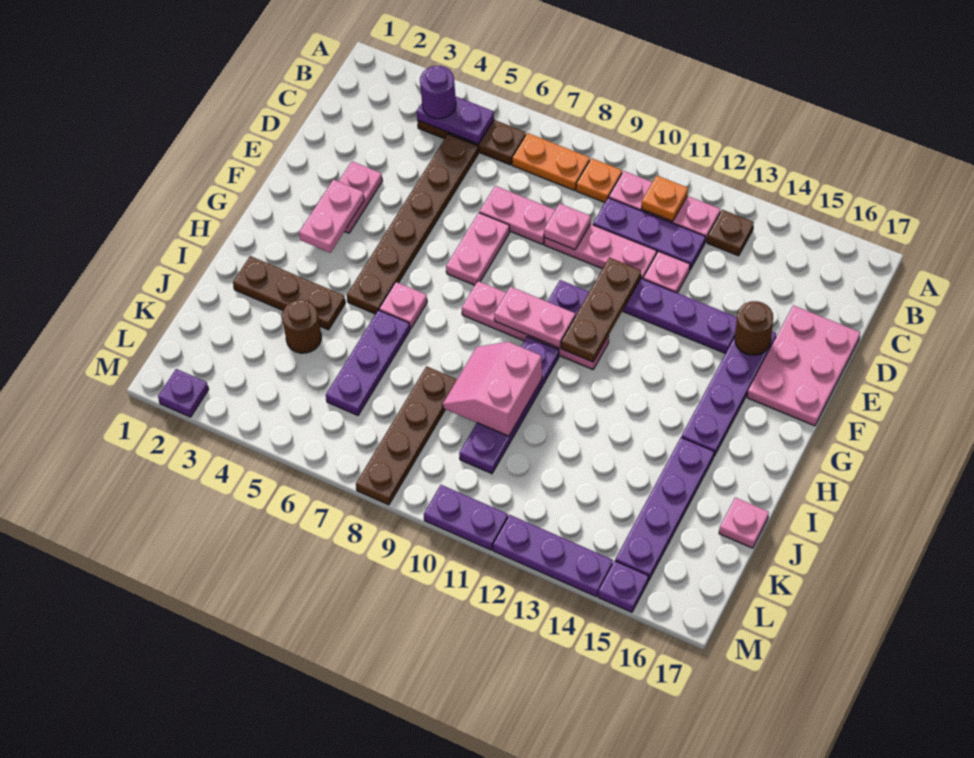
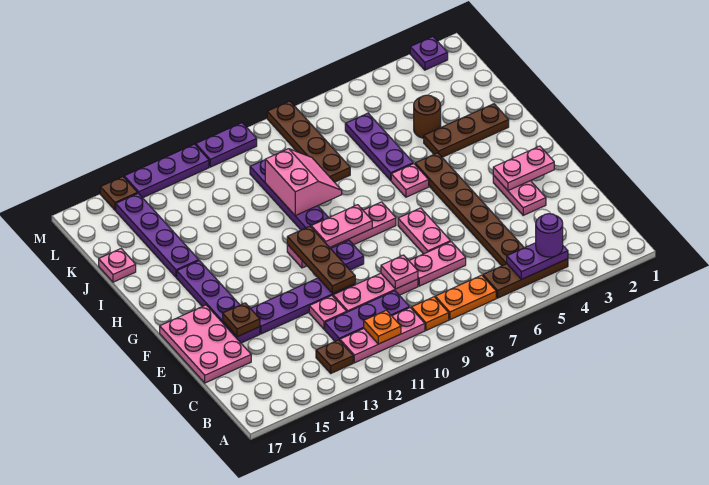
brown 1x1 round brick [735,301,773,355] -> brown 1x1 plate [223,303,260,337]
pink 1x2 plate [299,180,364,253] -> pink 1x2 plate turned to [493,146,554,191]
purple 1x1 plate [598,561,648,612] -> brown 1x1 plate [100,177,138,210]

